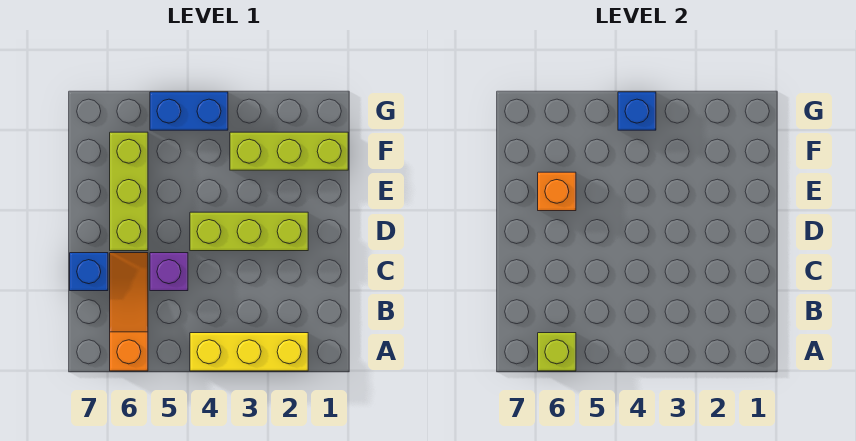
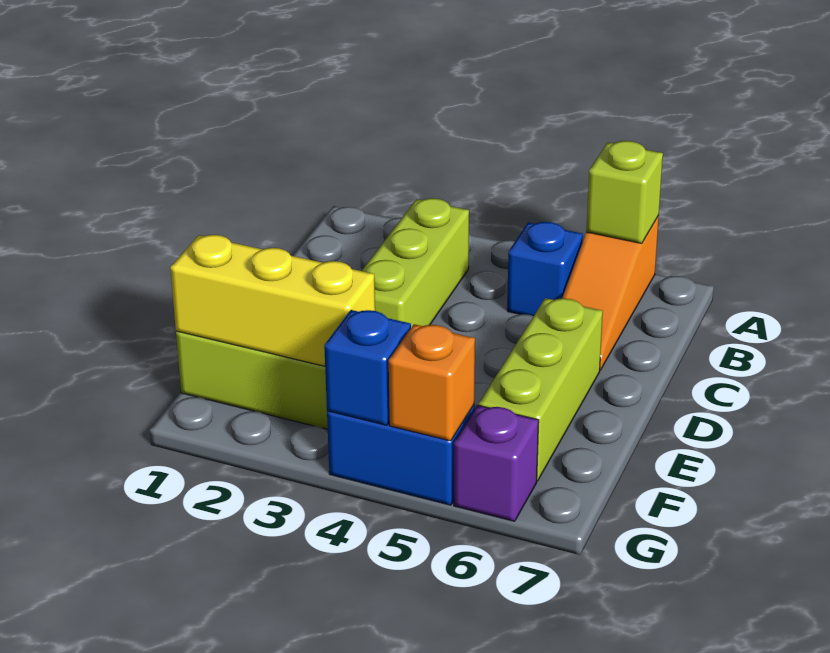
yellow 1x3 brick [190,333,308,371] -> yellow 1x3 brick moved to [170,235,375,366]
purple 1x1 brick [150,253,188,291] -> purple 1x1 brick moved to [454,405,539,521]
blue 1x1 brick [70,253,108,291] -> blue 1x1 brick moved to [507,222,583,316]
lime 1x3 brick [190,212,308,251] -> lime 1x3 brick turned to [362,198,469,328]
orange 1x1 brick [538,172,576,211] -> orange 1x1 brick moved to [389,324,475,441]

